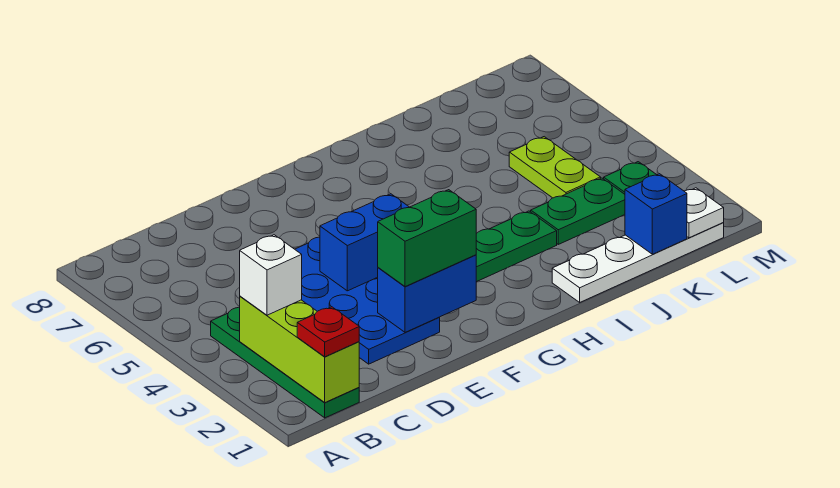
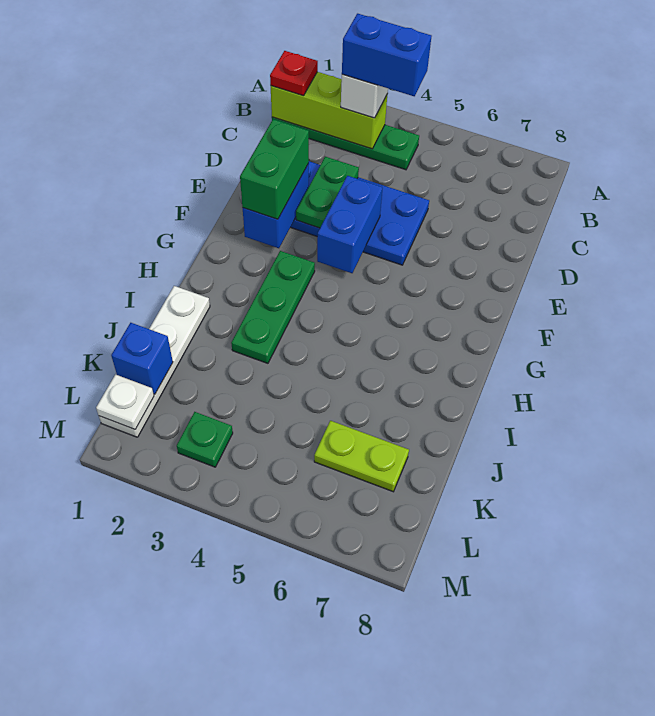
none -> blue 1x2 brick [342,14,432,96]
green 1x2 plate [531,178,625,244] -> green 1x2 plate moved to [296,157,359,228]
lime 1x2 plate [509,137,601,198] -> lime 1x2 plate moved to [314,421,409,492]

